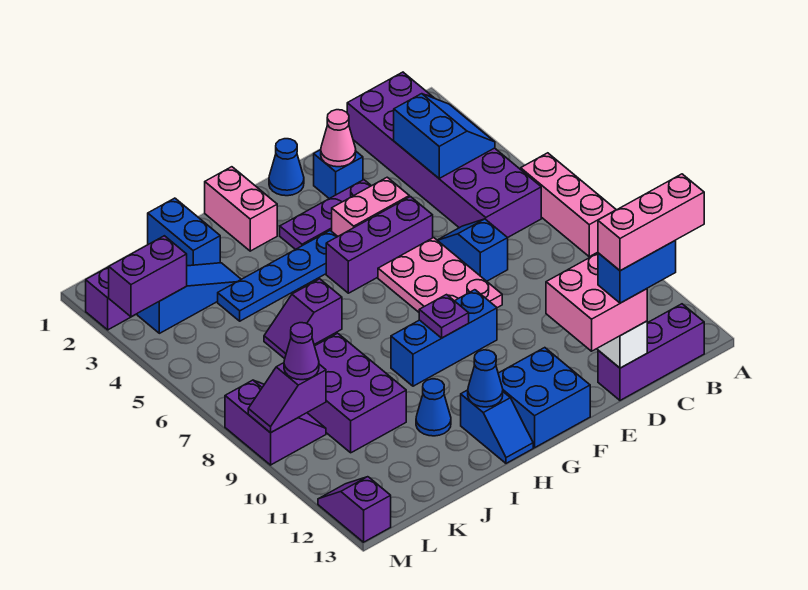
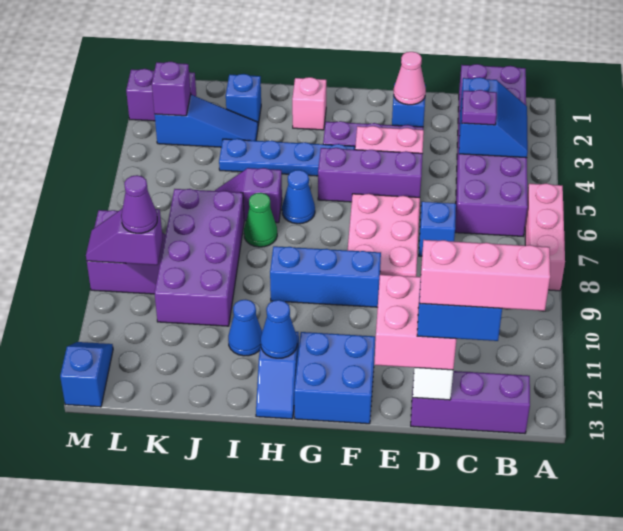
blue 1x1 cone [269,139,304,196] -> blue 1x1 cone moved to [282,170,315,224]
purple 1x1 plate [419,295,469,338] -> purple 1x1 plate moved to [462,90,497,125]
pink 1x2 brick [205,167,277,251] -> pink 1x1 brick [292,77,326,130]
none -> green 1x1 cone [244,193,277,247]
blue 1x2 brick [148,198,220,266] -> blue 1x1 brick [226,74,261,125]
purple 2x3 brick [307,333,406,453] -> purple 2x4 brick [155,189,244,326]
purple 1x2 brick [109,236,187,317] -> purple 1x1 brick [152,62,191,116]
purple 1x2 slope [318,477,391,542] -> blue 1x2 slope [60,342,113,407]

